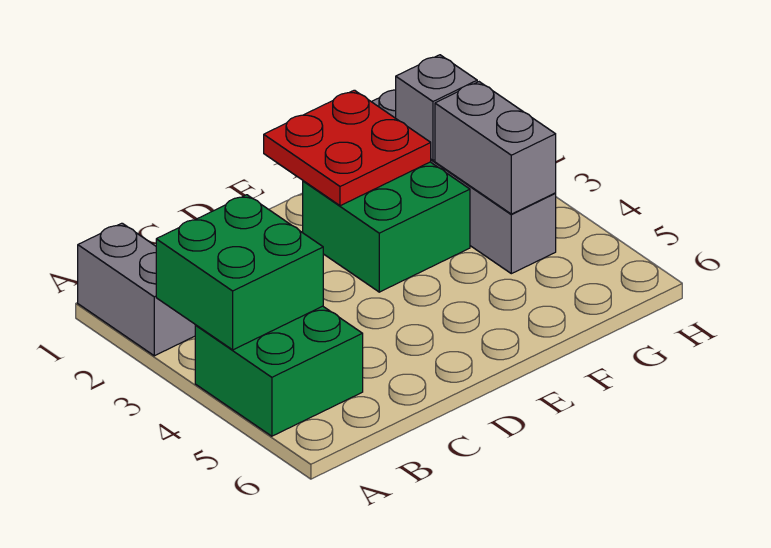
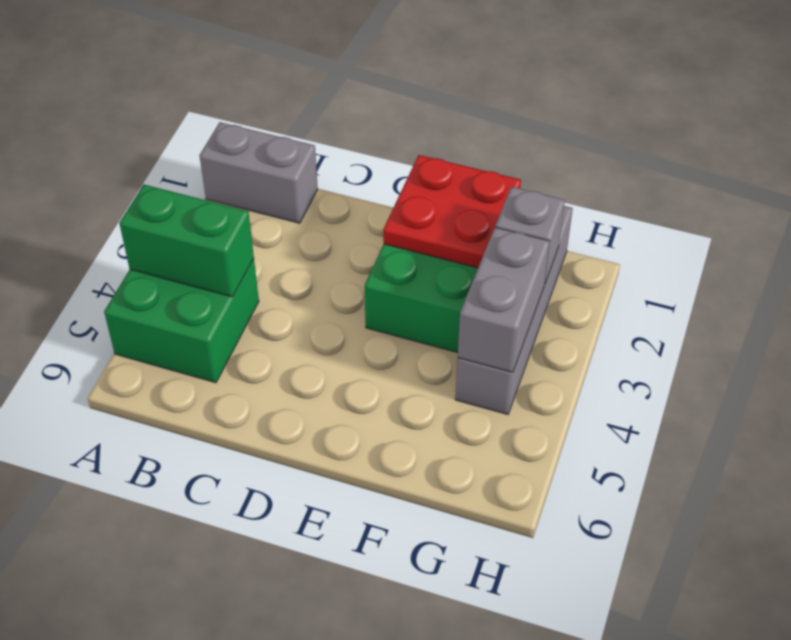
grey 1x2 brick [78,223,195,356] -> grey 1x2 brick turned to [199,122,318,223]
green 2x2 brick [156,195,323,350] -> green 1x2 brick [119,185,254,297]

